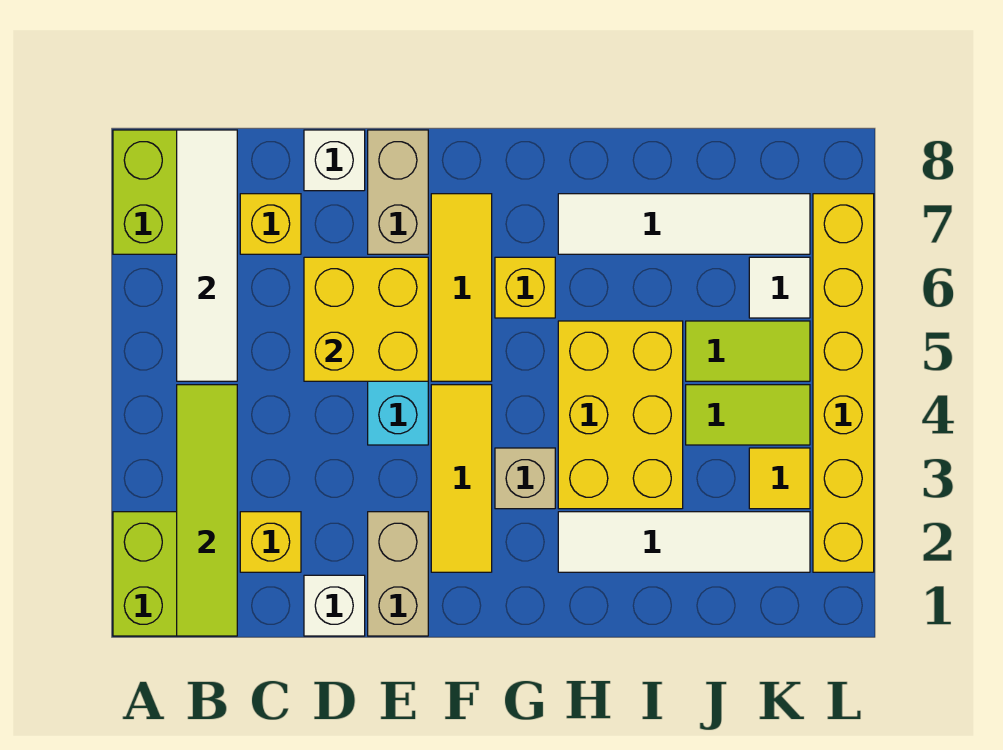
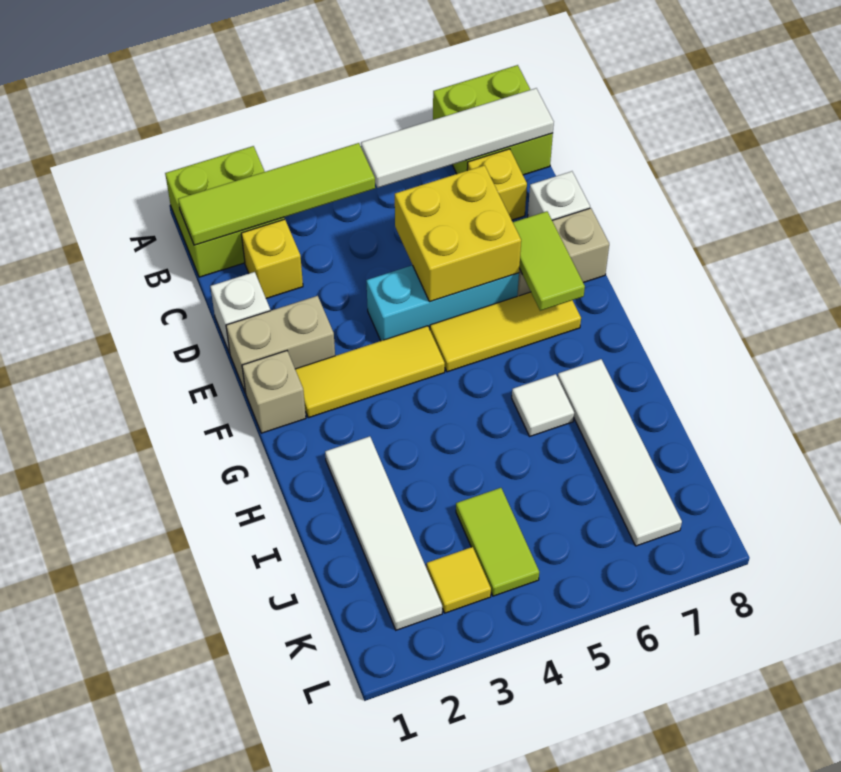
tan 1x1 brick [495,448,555,509] -> tan 1x1 brick moved to [242,351,306,433]
yellow 1x1 brick [495,257,555,318] -> none
yellow 2x3 brick [558,321,683,509] -> none
lime 1x2 tile [686,321,810,381] -> lime 1x2 tile moved to [513,211,585,311]
white 1x1 tile [749,257,810,318] -> white 1x1 tile moved to [512,374,574,436]
yellow 1x6 brick [813,194,874,572] -> none

